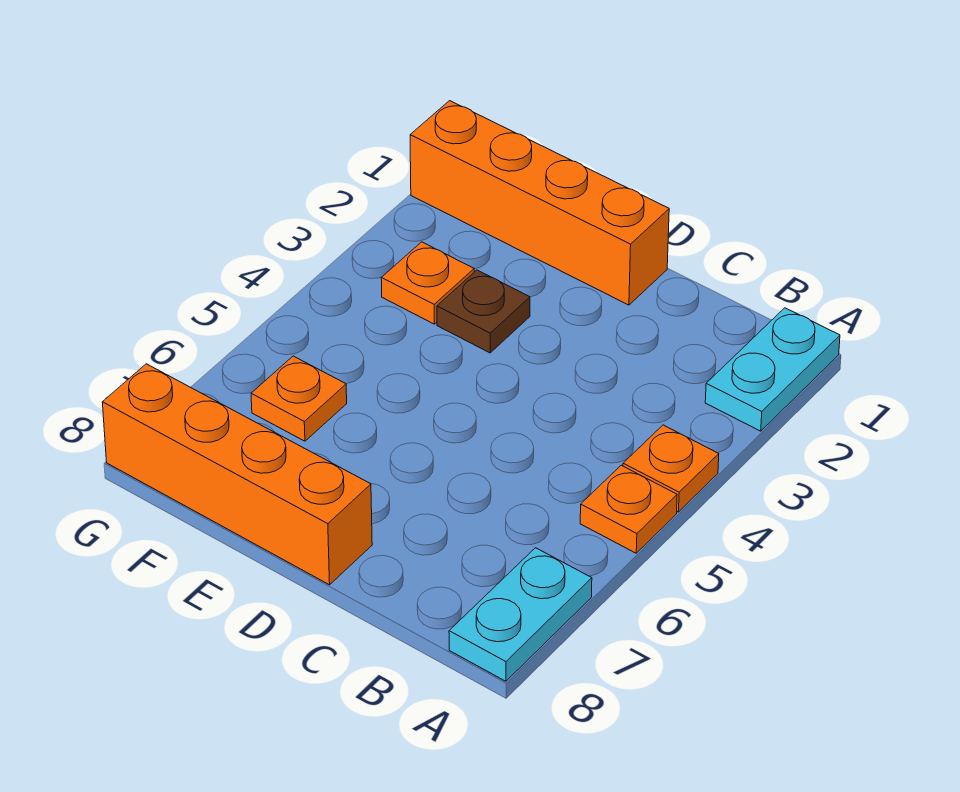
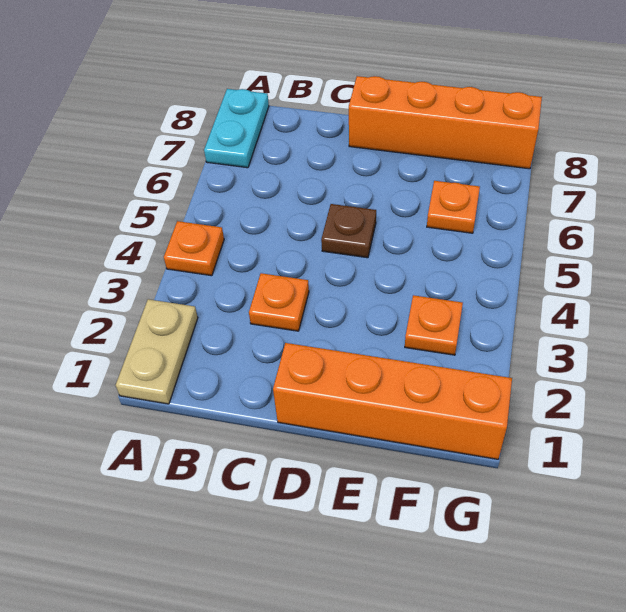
cyan 1x2 plate [705,308,840,431] -> tan 1x2 plate [116,299,198,404]
orange 1x1 plate [580,465,677,553] -> orange 1x1 plate moved to [249,273,309,331]
brown 1x1 plate [437,270,530,353] -> brown 1x1 plate moved to [321,204,376,258]

